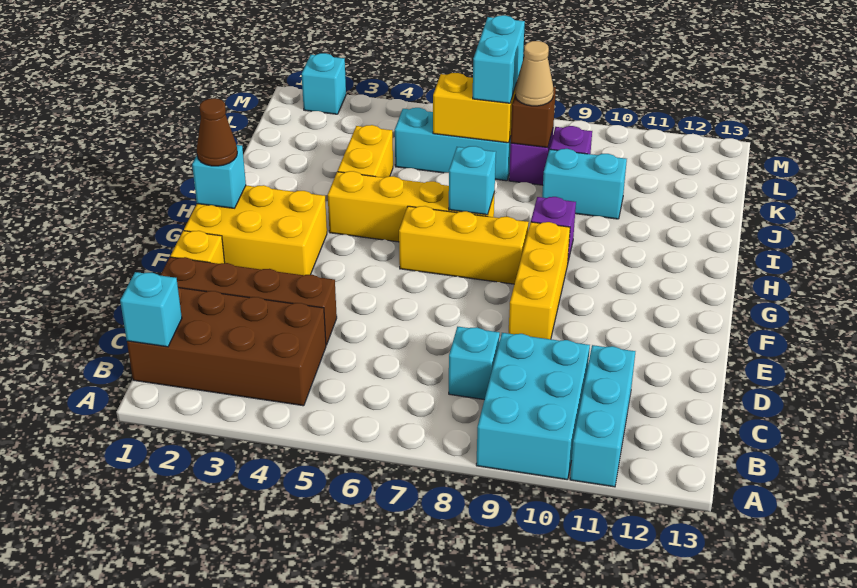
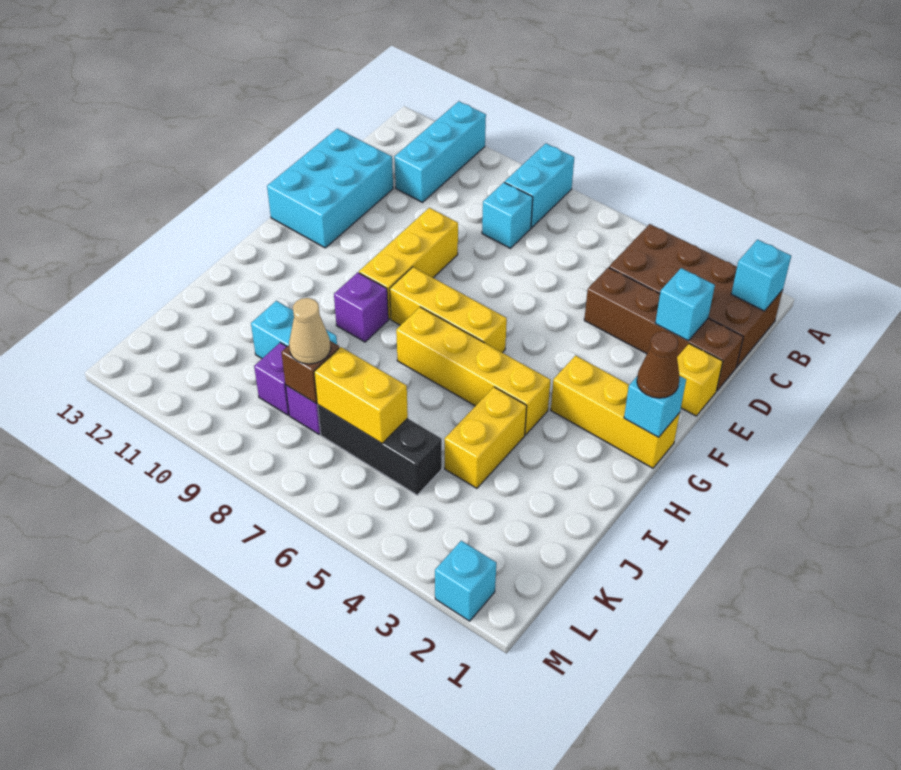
cyan 2x3 brick [476,333,590,480] -> cyan 2x3 brick moved to [267,129,393,248]
yellow 2x3 brick [184,185,327,275] -> yellow 1x3 brick [551,356,680,468]
cyan 1x1 brick [449,146,496,215] -> cyan 1x1 brick moved to [655,268,715,341]
cyan 1x3 brick [395,108,511,181] -> black 1x3 brick [318,405,442,495]
cyan 1x2 brick [473,15,525,103] -> cyan 1x2 brick moved to [505,143,574,228]

